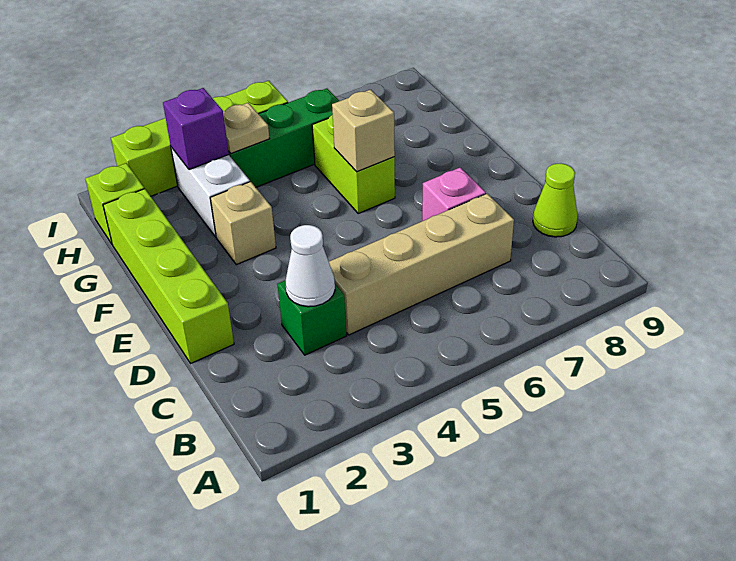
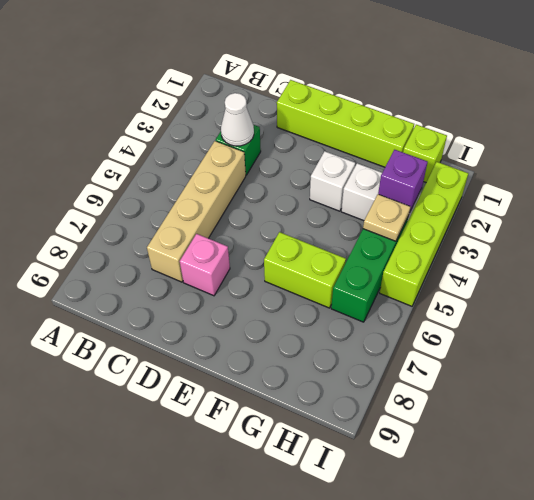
lime 1x1 cone [533,164,578,237] -> none
tan 1x1 brick [210,182,276,265] -> white 1x1 brick [310,151,355,211]
tan 1x1 brick [332,90,395,172] -> none

